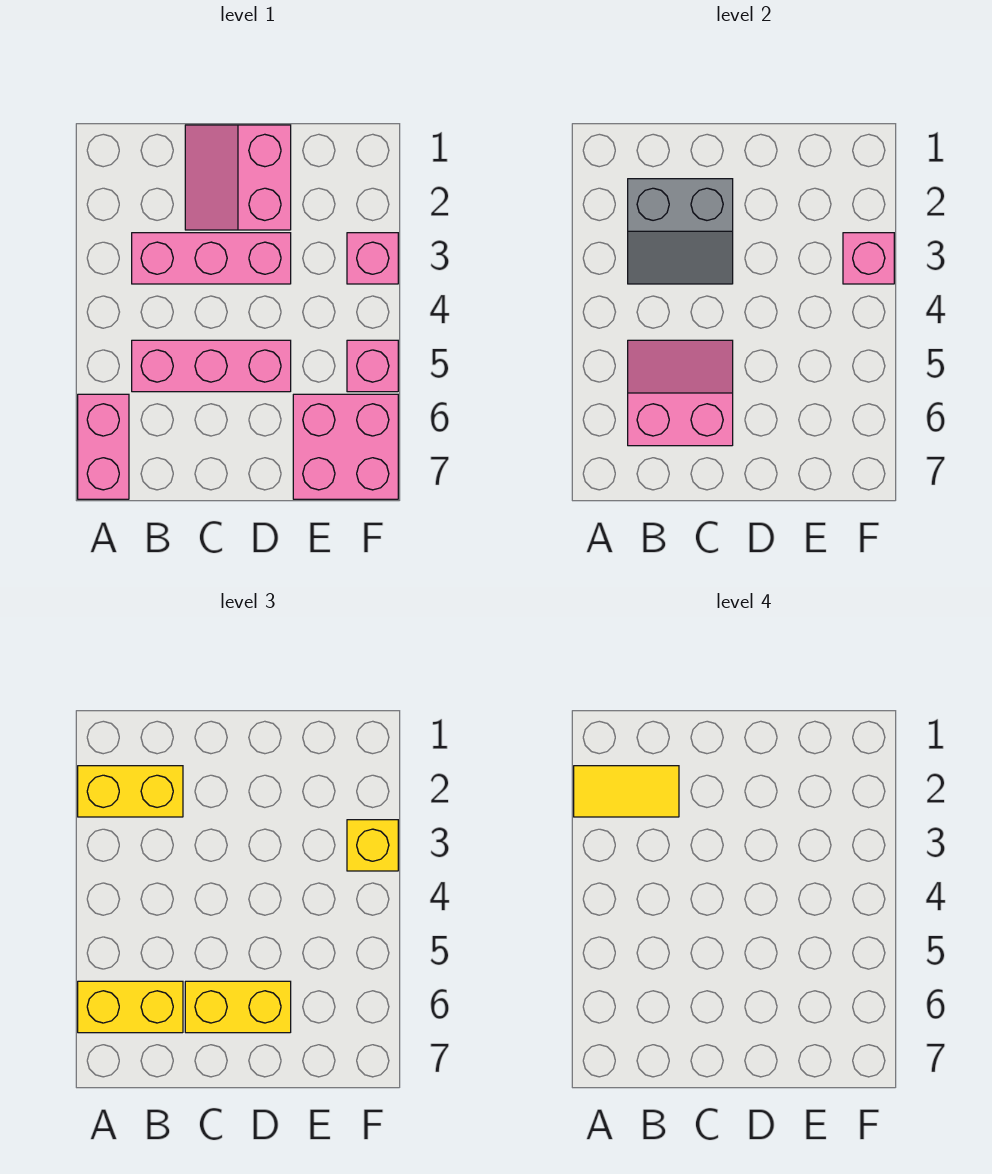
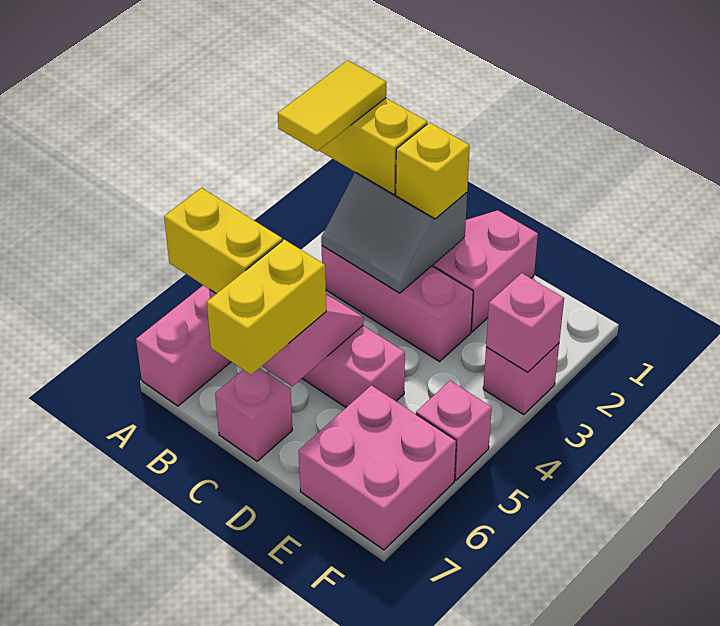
yellow 1x2 tile [574,766,679,817] -> yellow 1x2 tile turned to [278,60,386,151]
yellow 1x2 brick [185,981,291,1033] -> yellow 1x2 brick turned to [207,239,326,375]
none -> pink 1x1 brick [215,368,292,461]
yellow 1x1 brick [347,820,398,871] -> yellow 1x1 brick moved to [396,123,470,219]

